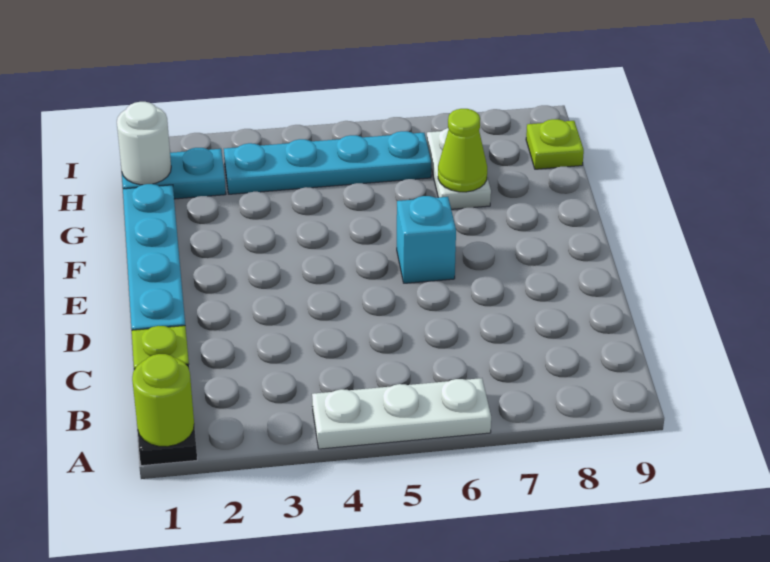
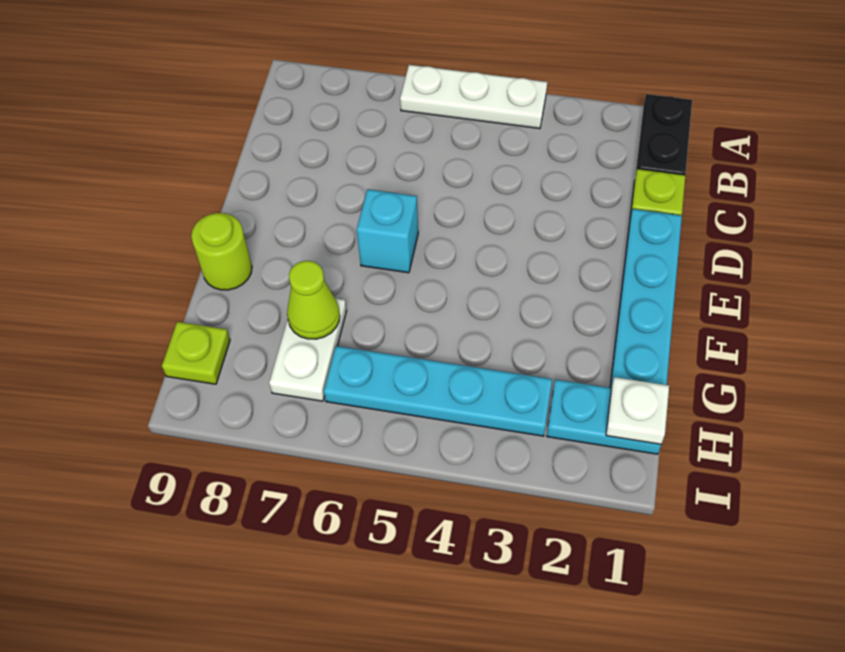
lime 1x1 round brick [132,354,194,447] -> lime 1x1 round brick moved to [191,213,252,290]
white 1x1 round brick [117,102,171,185] -> white 1x1 plate [606,377,669,444]

